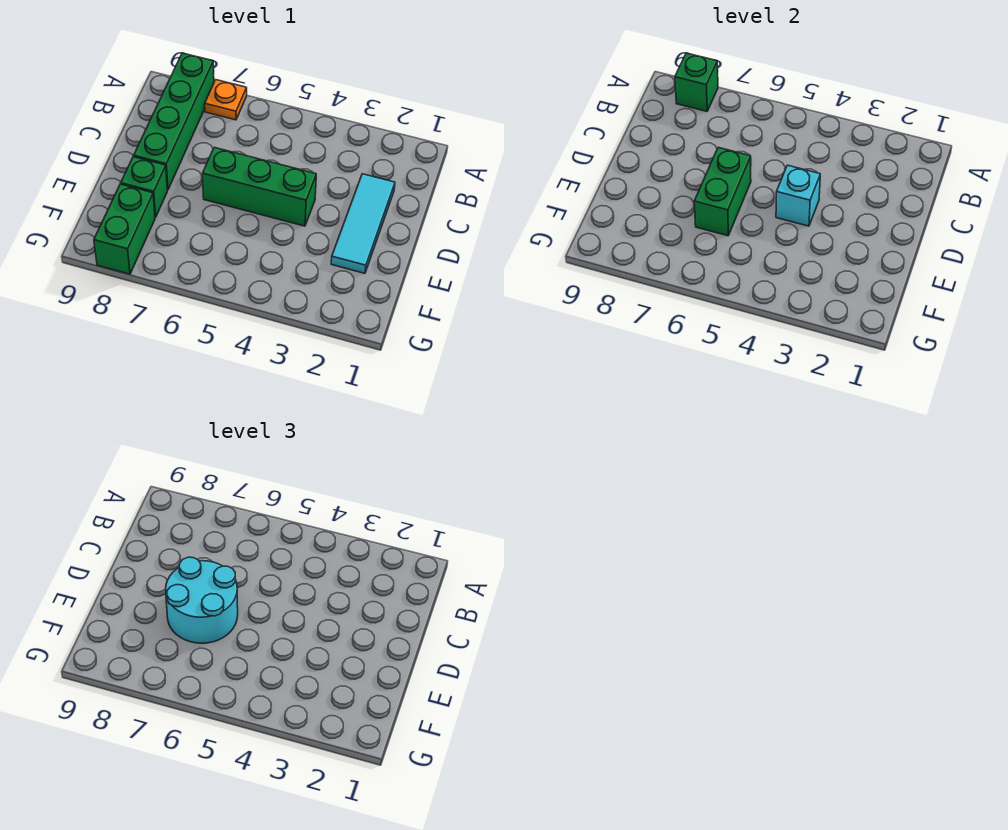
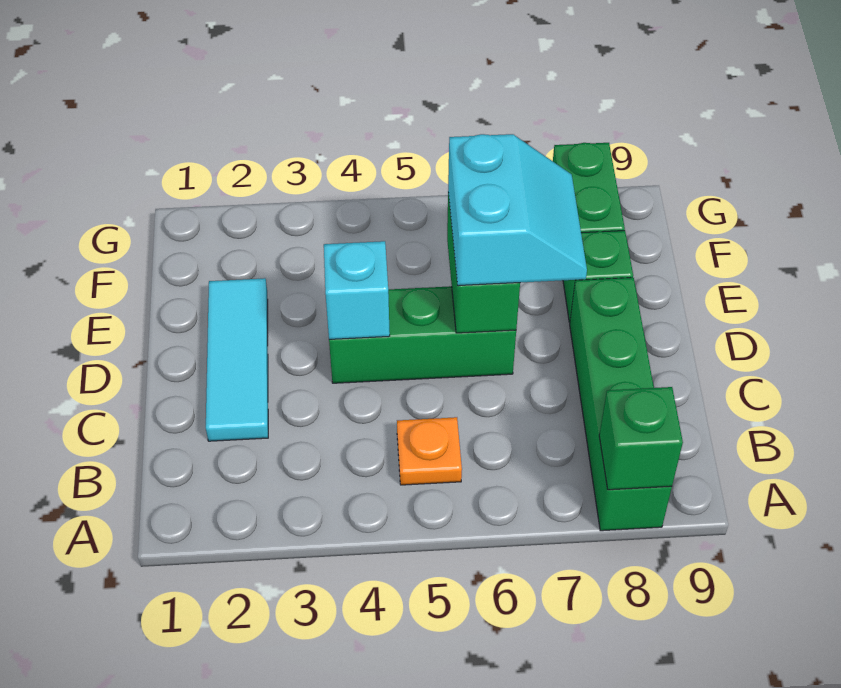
orange 1x1 plate [205,80,247,120] -> orange 1x1 plate moved to [397,417,462,485]
cyan 2x2 round brick [166,557,238,643] -> cyan 2x2 slope [448,134,587,286]

